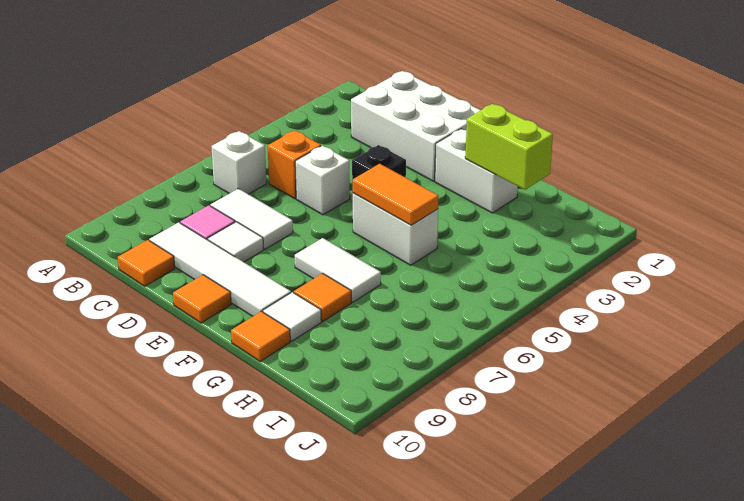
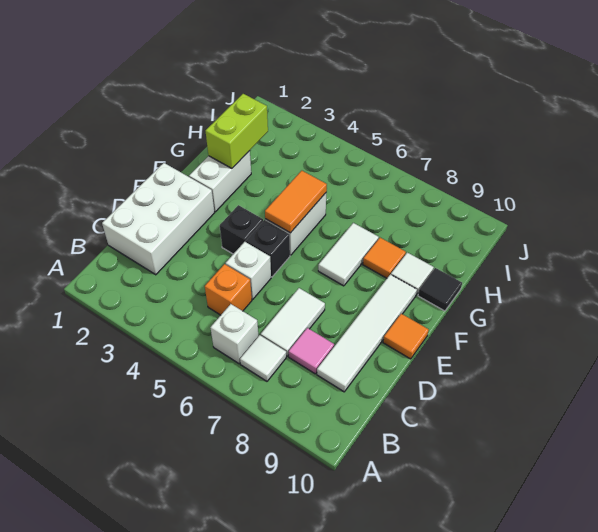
orange 1x1 tile [118,240,175,286] -> none
white 1x1 tile [208,222,264,262] -> white 1x1 tile moved to [240,335,286,381]
none -> black 1x1 brick [246,220,290,277]
orange 1x1 tile [231,311,290,361] -> black 1x1 tile [418,268,462,311]

